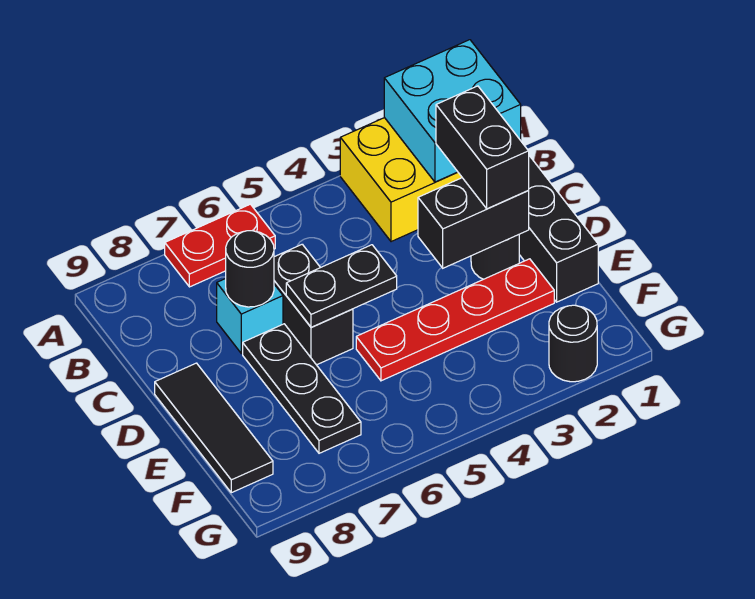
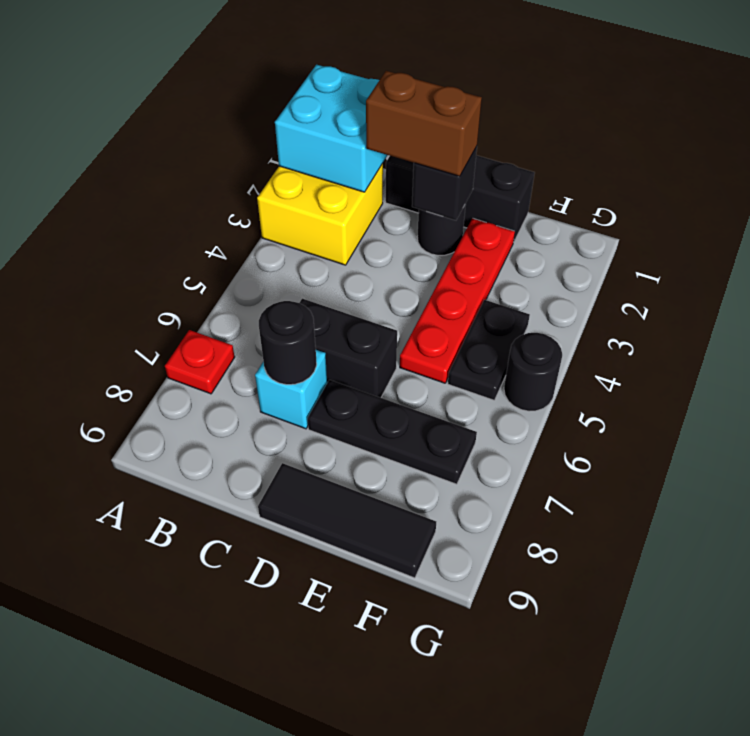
red 1x2 plate [165,204,275,287] -> red 1x1 plate [165,330,235,394]
black 1x2 brick [436,86,529,209] -> brown 1x2 brick [366,71,482,176]
black 1x2 brick [418,178,529,268] -> black 1x1 brick [412,146,477,220]
black 1x2 plate [286,245,397,327] -> black 1x2 plate moved to [448,300,530,400]
black 1x1 round brick [549,305,597,382] -> black 1x1 round brick moved to [504,333,562,411]

